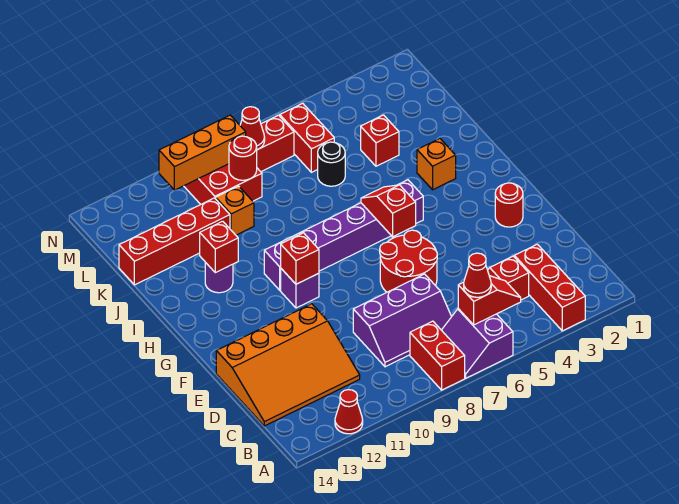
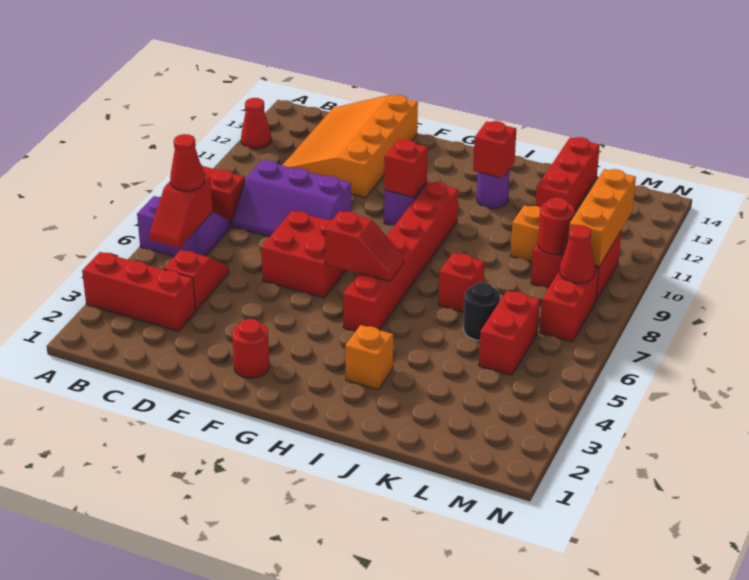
purple 2x3 slope [353,274,452,367] -> purple 2x3 slope turned to [233,160,351,237]
red 2x2 round brick [380,230,437,292] -> red 2x2 brick [261,211,346,298]
purple 1x6 brick [264,180,423,290] -> red 1x6 brick [343,182,458,331]
red 1x1 brick [361,115,399,166] -> red 1x1 brick moved to [439,253,484,312]
red 1x4 brick [119,198,230,285] -> red 1x3 brick [535,137,600,210]
red 1x2 brick [280,103,334,172] -> red 1x2 brick turned to [479,291,540,375]

